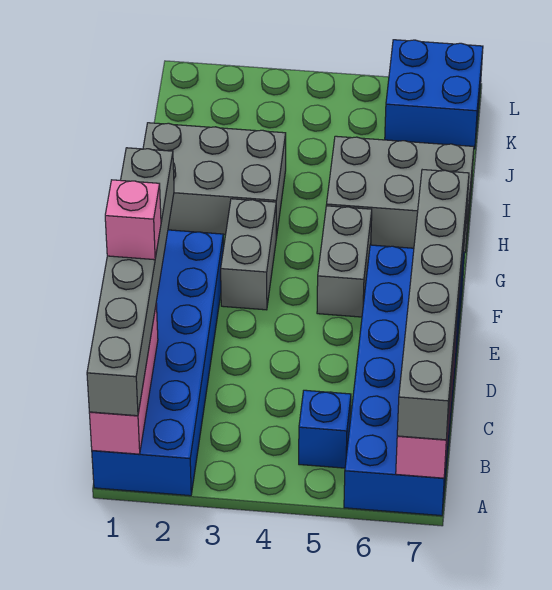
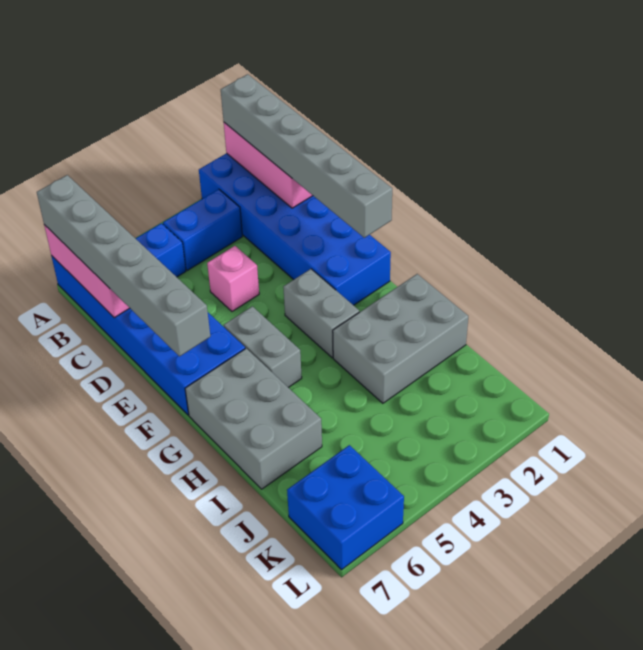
none -> blue 1x2 brick [163,189,242,270]
pink 1x1 brick [105,180,161,260] -> pink 1x1 brick moved to [207,246,259,311]
grey 2x3 brick [326,136,474,252] -> grey 2x3 brick turned to [185,348,322,489]

